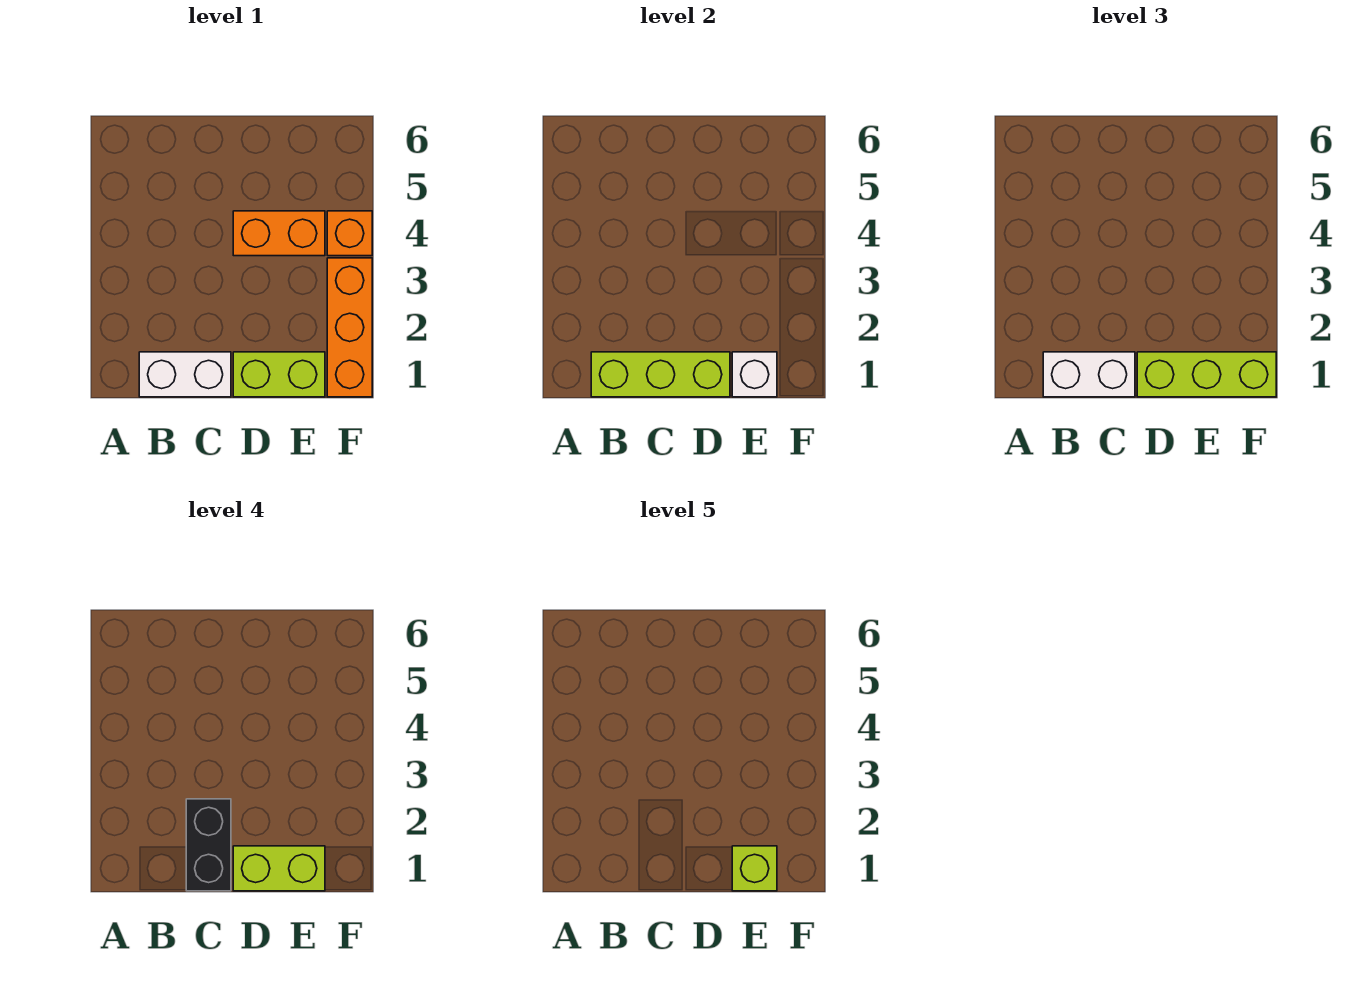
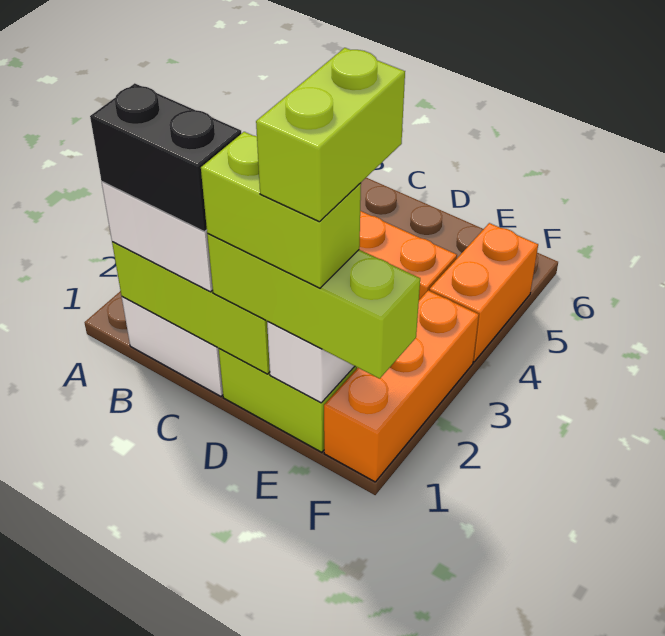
black 1x2 brick [186,799,231,891] -> black 1x2 brick turned to [90,83,241,232]
lime 1x1 brick [732,846,777,891] -> lime 1x2 brick [256,48,405,222]
orange 1x1 brick [327,211,372,256] -> orange 1x2 brick [429,223,538,362]

